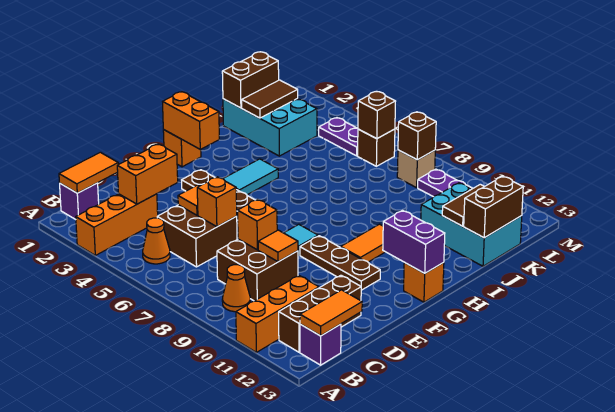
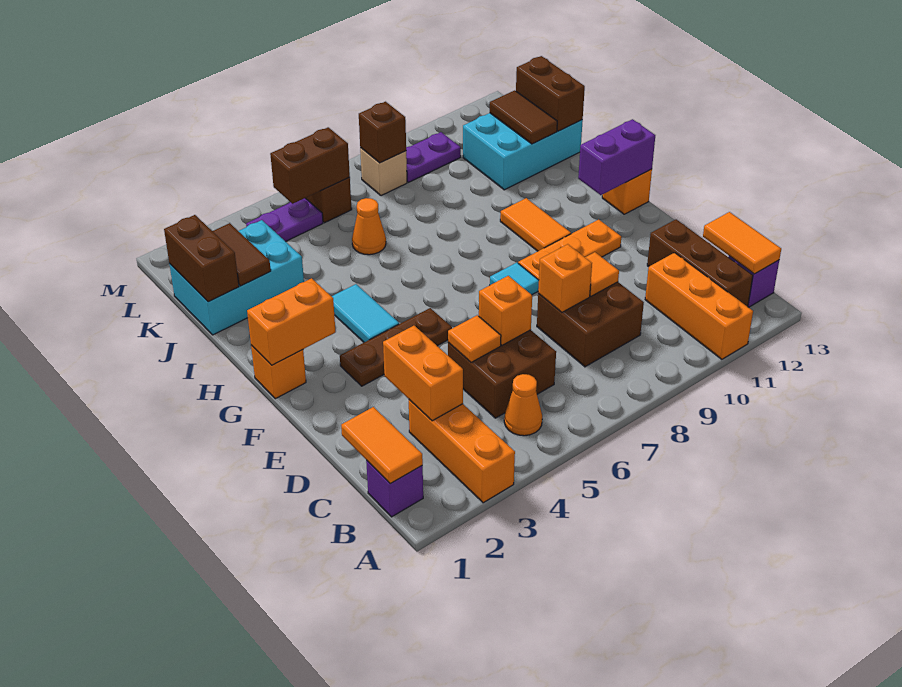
orange 1x1 cone [222,265,250,312] -> orange 1x1 cone moved to [352,198,386,255]
brown 1x3 plate [300,236,380,290] -> orange 1x3 plate [518,220,621,280]
brown 1x1 brick [358,91,396,139] -> brown 1x2 brick [270,127,350,204]

